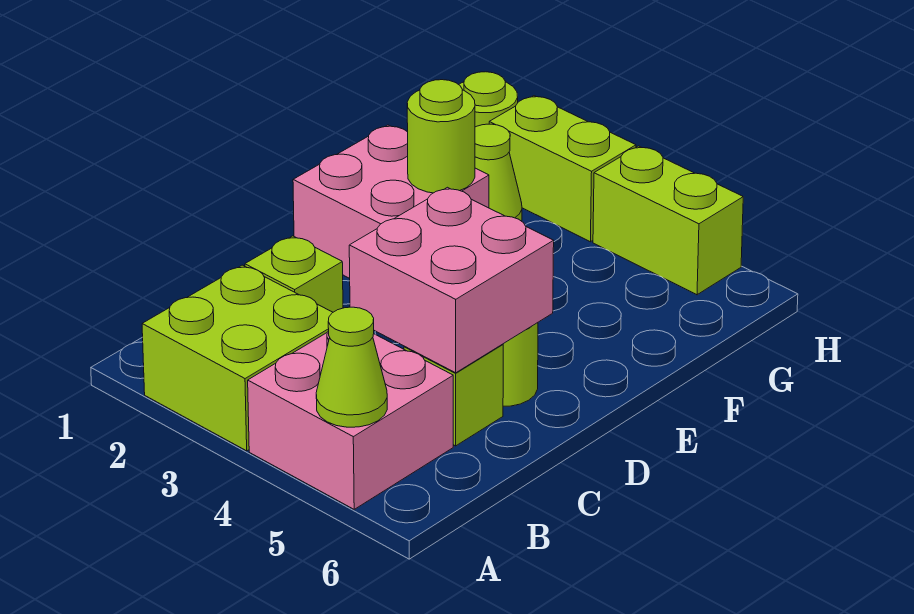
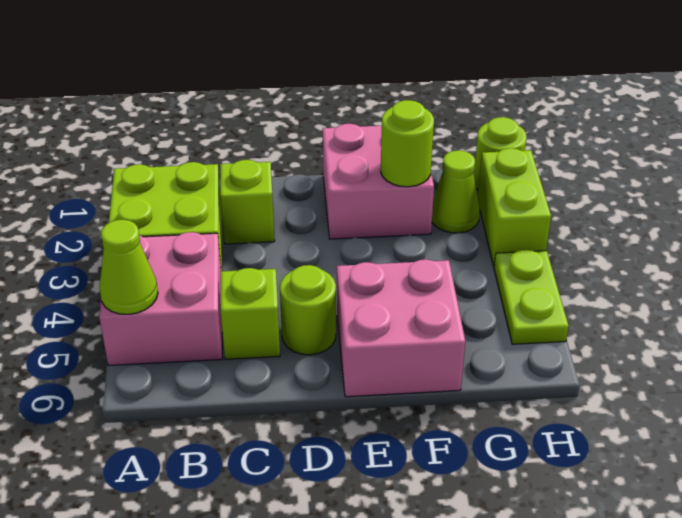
pink 2x2 brick [349,187,554,373] -> pink 2x2 brick moved to [337,259,465,397]
lime 1x2 brick [593,146,743,295] -> lime 1x2 plate [494,250,569,344]

